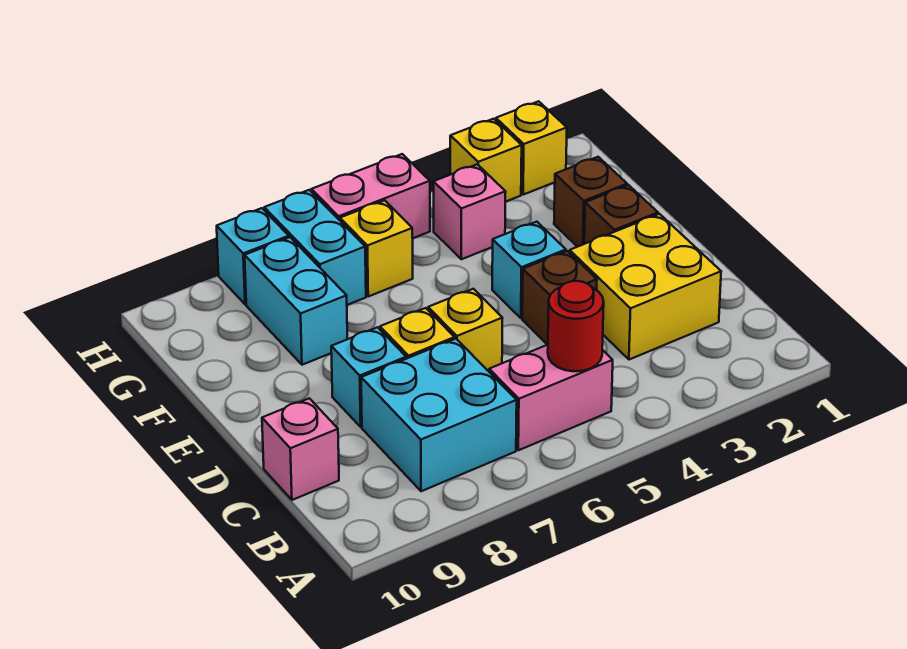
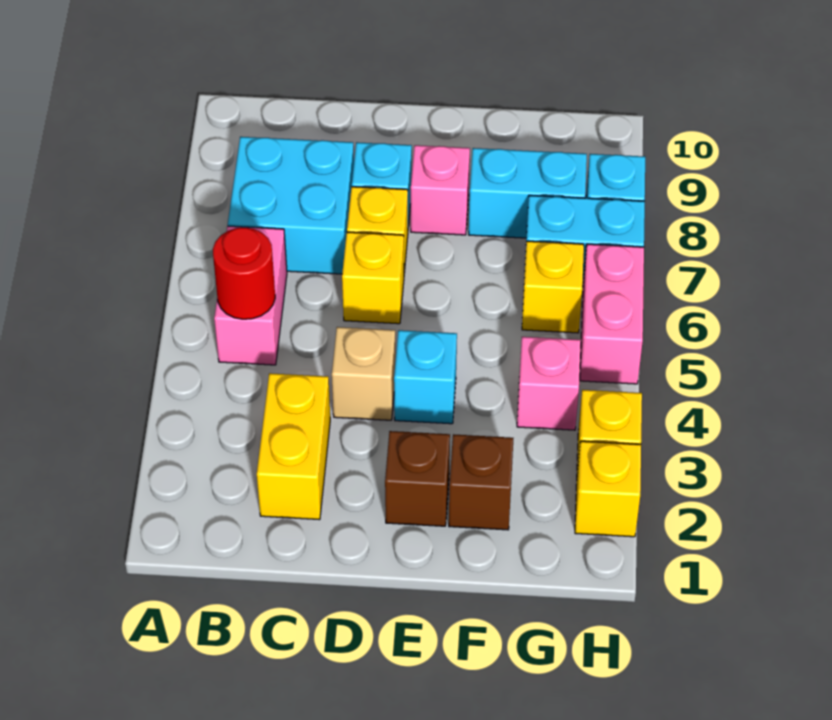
yellow 2x2 brick [570,214,721,360] -> yellow 1x2 brick [257,373,330,520]
pink 1x1 brick [262,398,339,500] -> pink 1x1 brick moved to [411,145,470,235]
brown 1x1 brick [522,251,597,345] -> tan 1x1 brick [332,327,396,420]

